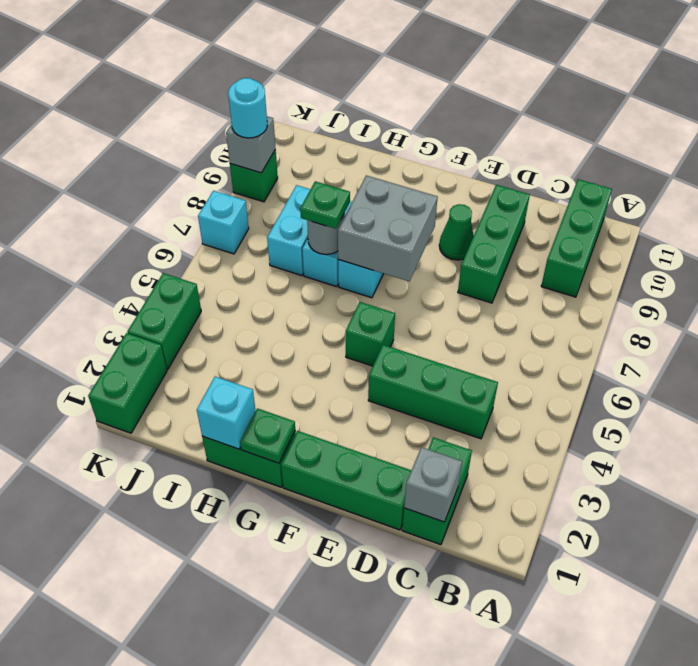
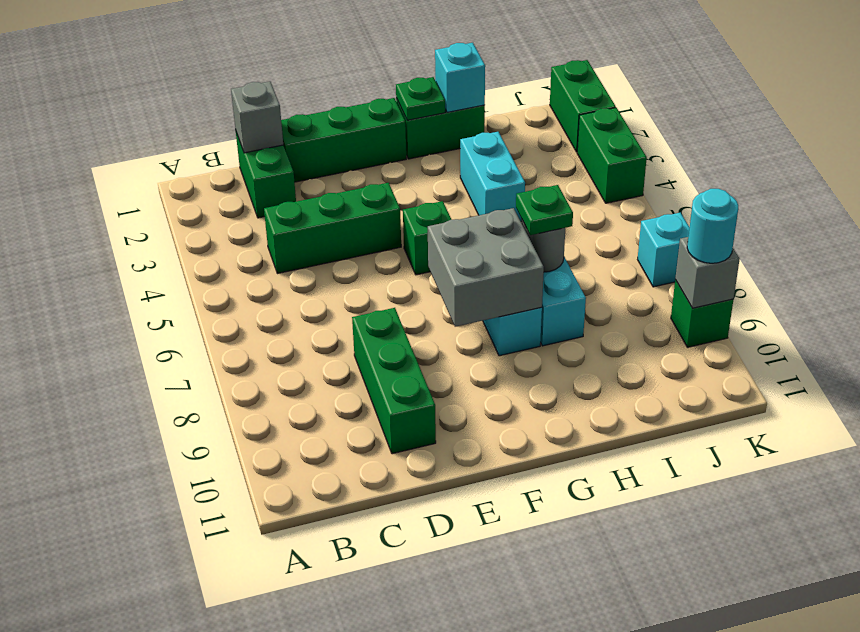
green 1x3 brick [541,179,612,297] -> none
green 1x1 cone [439,204,474,260] -> none
cyan 1x2 brick [267,185,310,276] -> cyan 1x2 brick moved to [460,132,525,221]

